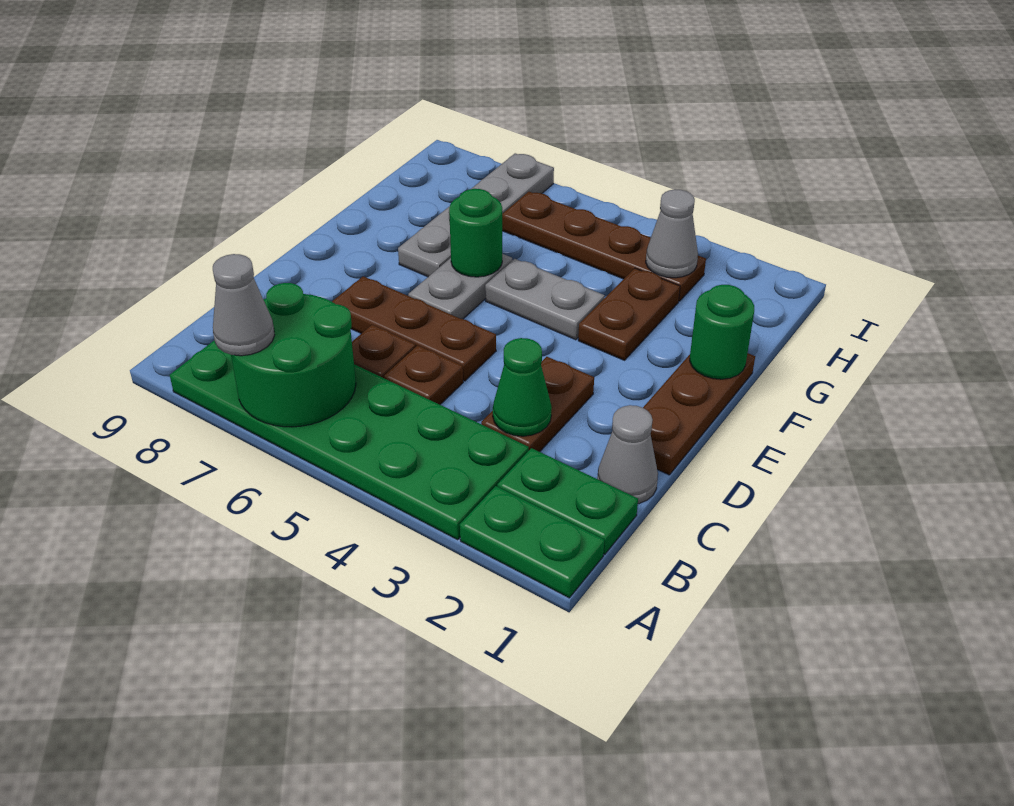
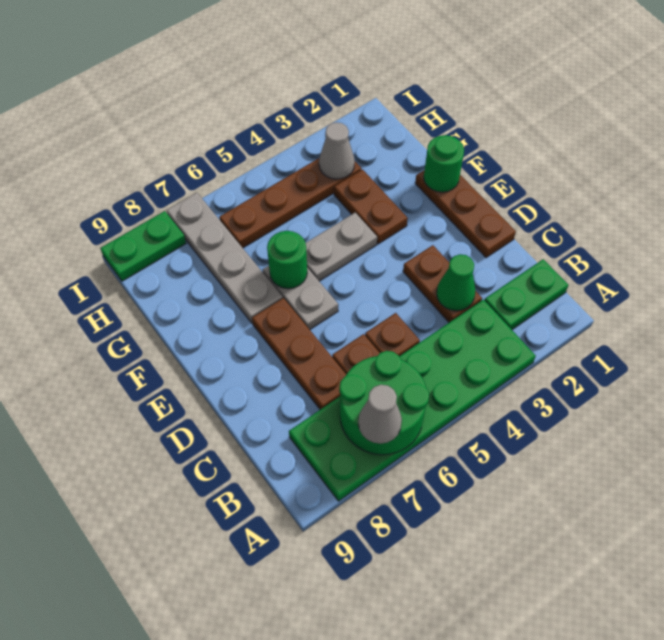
green 1x2 plate [460,486,604,598] -> green 1x2 plate moved to [100,211,186,281]
grey 1x1 cone [597,405,658,504] -> none
brown 1x3 plate [332,276,496,381] -> brown 1x3 plate turned to [252,298,346,410]

